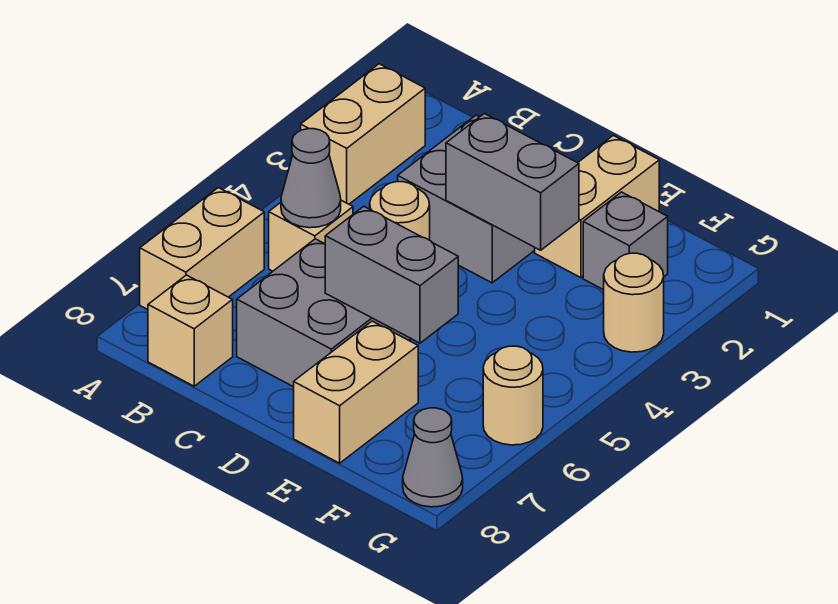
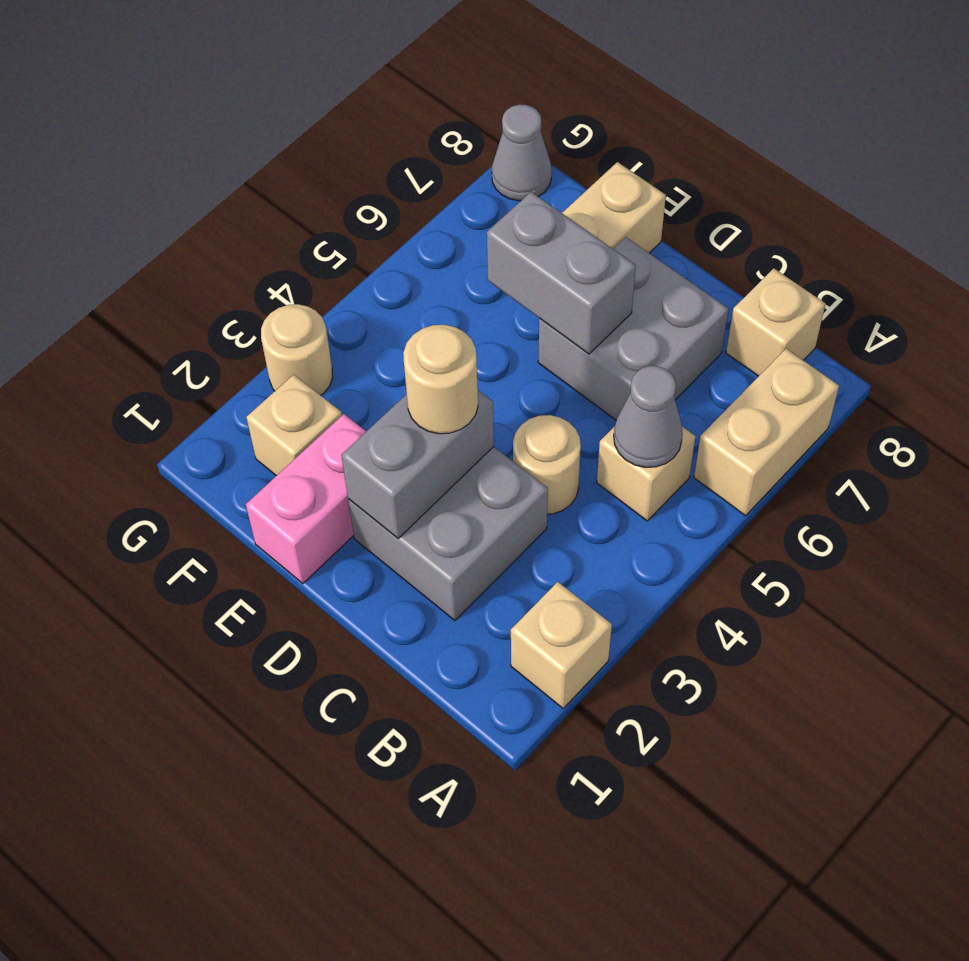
tan 1x2 brick [301,64,425,204] -> tan 1x1 brick [511,582,612,708]
grey 1x2 brick [446,114,579,250] -> grey 1x2 brick turned to [341,391,494,538]
tan 1x2 brick [535,136,659,278] -> pink 1x2 brick [246,414,366,584]
grey 1x1 brick [583,192,668,290] -> tan 1x1 brick [246,374,342,476]
tan 1x1 round brick [483,346,543,445] -> tan 1x1 round brick moved to [403,325,478,434]

